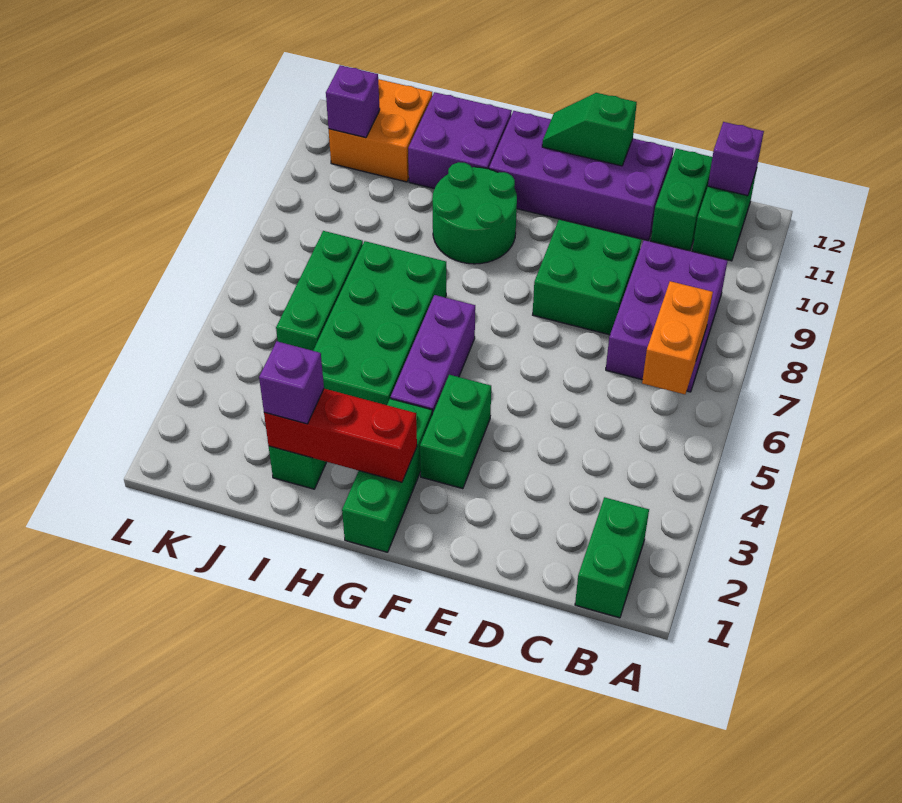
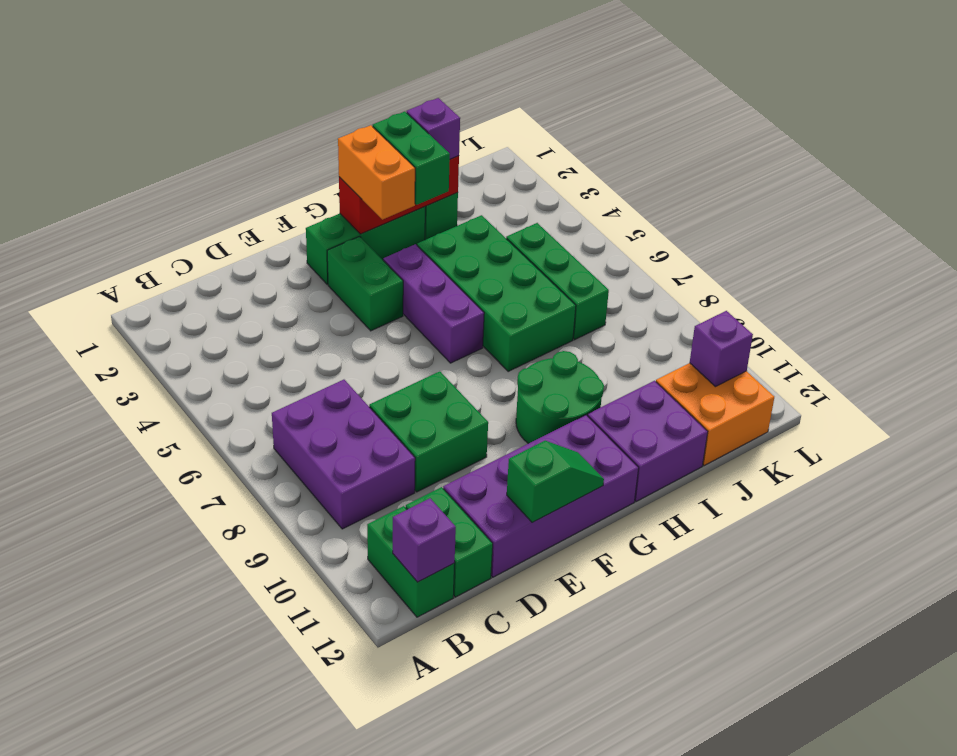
green 1x2 brick [575,497,649,618] -> green 1x2 brick moved to [373,112,450,205]
orange 1x2 brick [642,281,713,394] -> orange 1x2 brick moved to [338,125,415,220]
green 1x3 brick [342,399,432,552] -> green 1x3 brick turned to [306,207,425,284]

